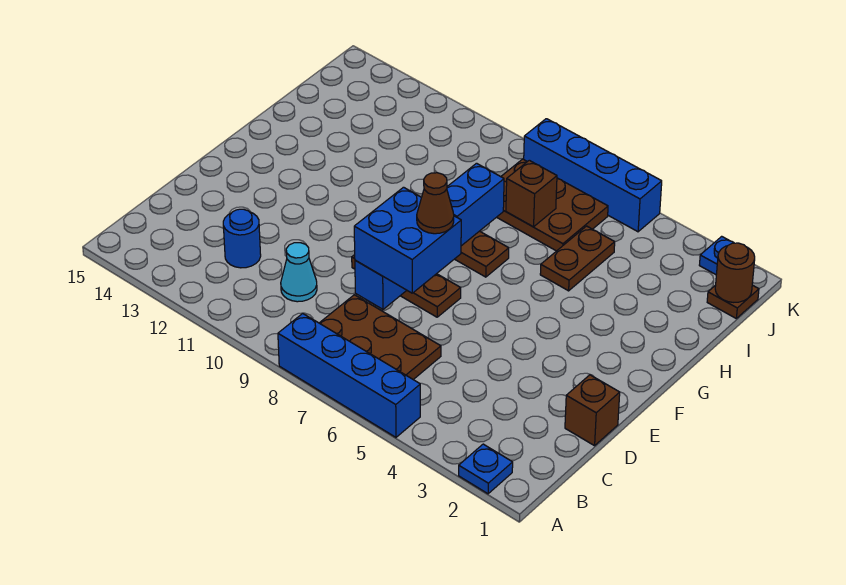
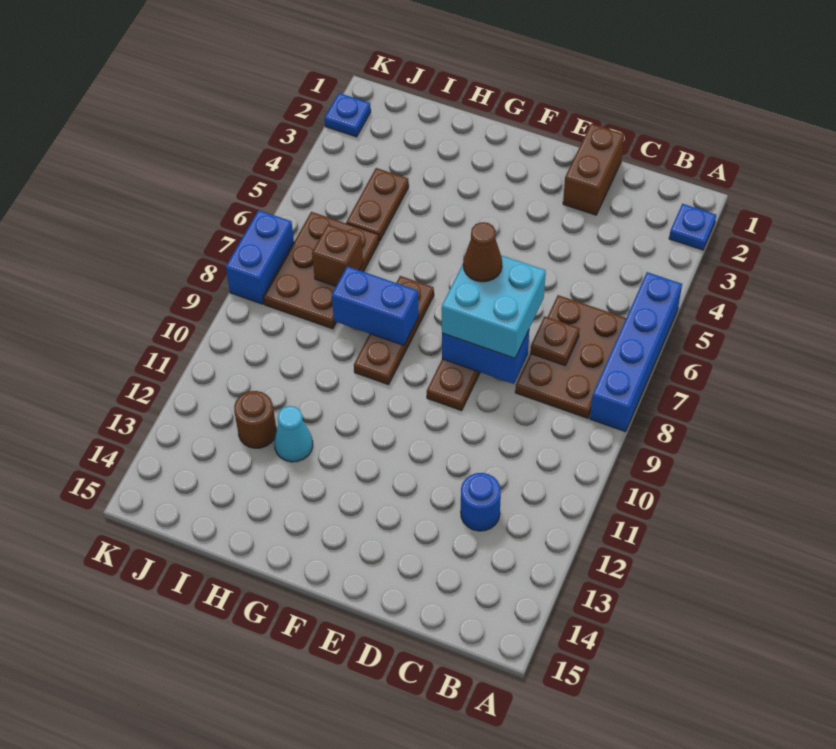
cyan 1x1 cone [281,243,317,302] -> cyan 1x1 cone moved to [274,406,313,462]
brown 1x1 brick [565,375,620,446] -> brown 1x2 brick [563,124,624,215]
blue 2x2 brick [354,187,461,293] -> cyan 2x2 brick [442,255,546,358]
brown 1x2 plate [540,226,615,291] -> brown 1x2 plate turned to [346,168,409,241]
brown 1x1 plate [707,285,759,318] -> brown 1x1 plate moved to [530,317,580,366]
brown 1x1 round brick [715,243,755,302] -> brown 1x1 round brick moved to [234,391,276,448]
blue 1x4 brick [524,119,662,232] -> blue 1x2 brick [226,210,294,304]

